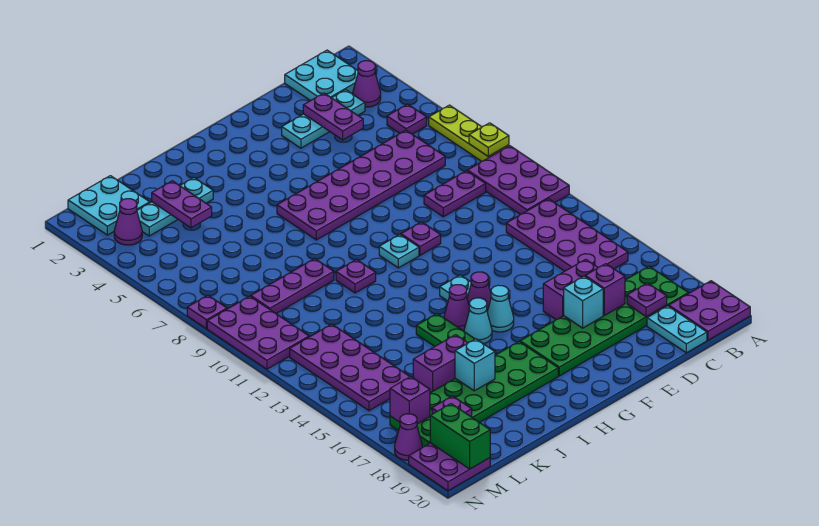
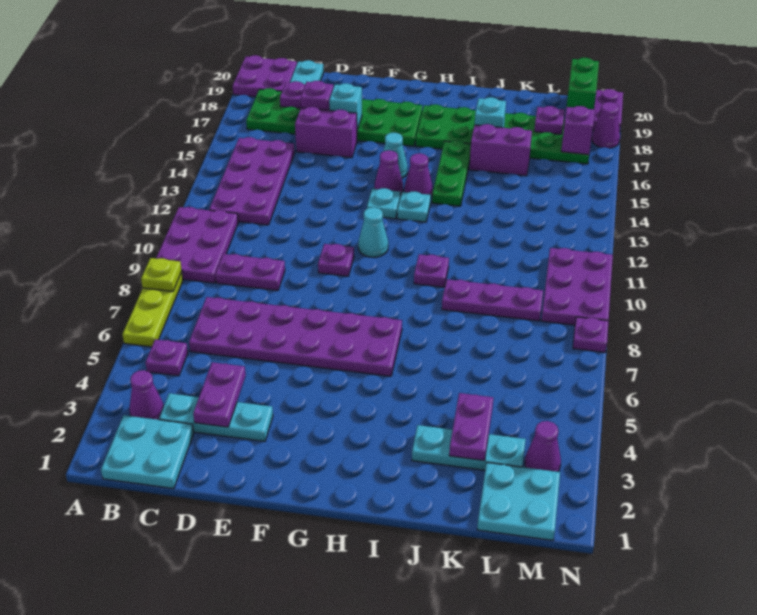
cyan 1x1 plate [379,235,419,268] -> cyan 1x1 plate moved to [397,191,431,222]
cyan 1x1 cone [464,298,492,344] -> cyan 1x1 cone moved to [358,207,388,257]
purple 2x4 plate [290,324,410,411] -> none

